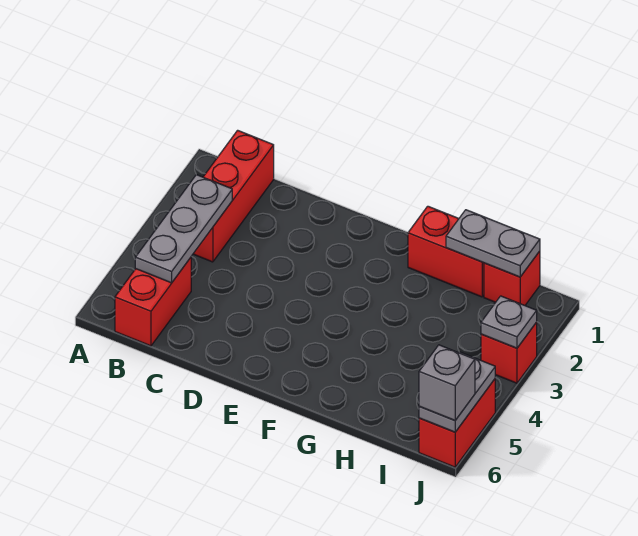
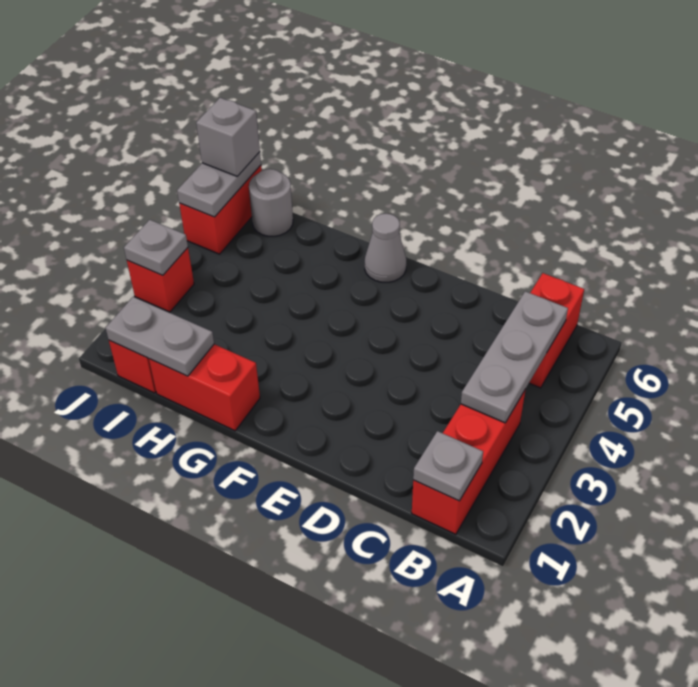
none -> grey 1x1 plate [413,431,483,501]
none -> grey 1x1 cone [365,214,406,282]
none -> grey 1x1 round brick [249,169,293,236]

